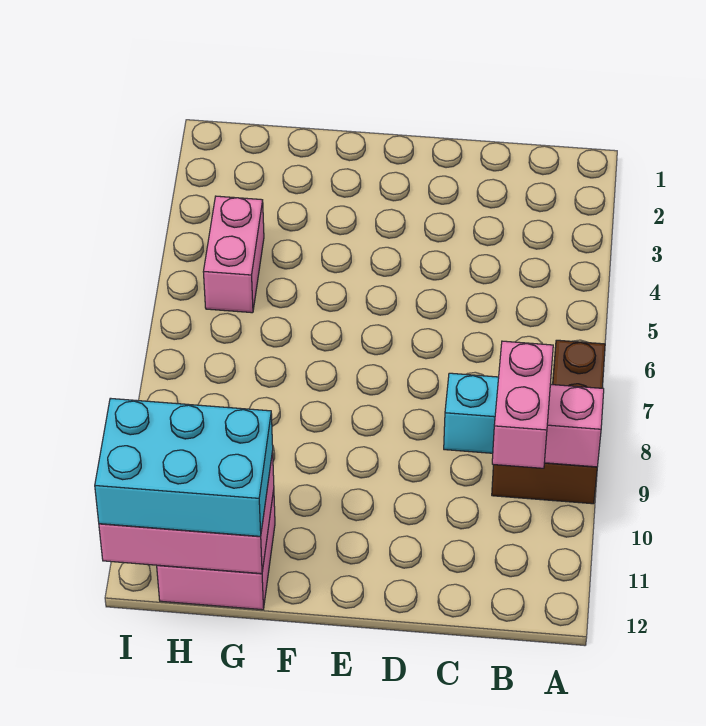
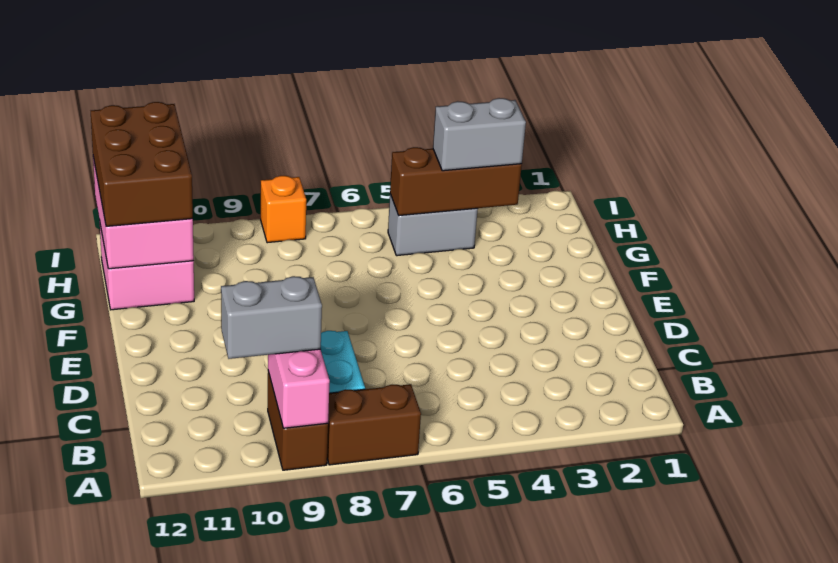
pink 1x2 brick [492,341,553,468] -> grey 1x2 brick [221,276,322,359]
cyan 2x3 brick [95,398,273,536] -> brown 2x3 brick [91,102,193,226]
none -> brown 1x3 brick [390,147,522,216]
none -> grey 1x2 brick [433,98,526,171]
pink 1x2 brick [204,196,264,313] -> grey 1x2 brick [388,194,478,256]
none -> orange 1x1 brick [261,176,306,243]

